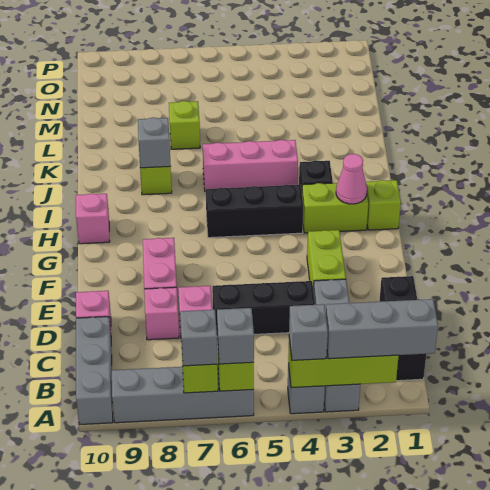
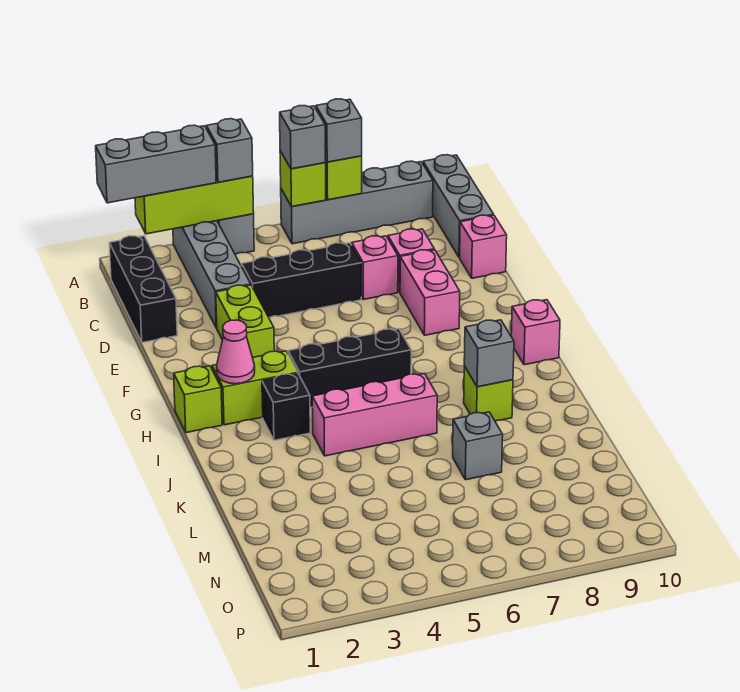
lime 1x1 brick [169,101,200,149] -> grey 1x1 brick [453,412,503,480]

